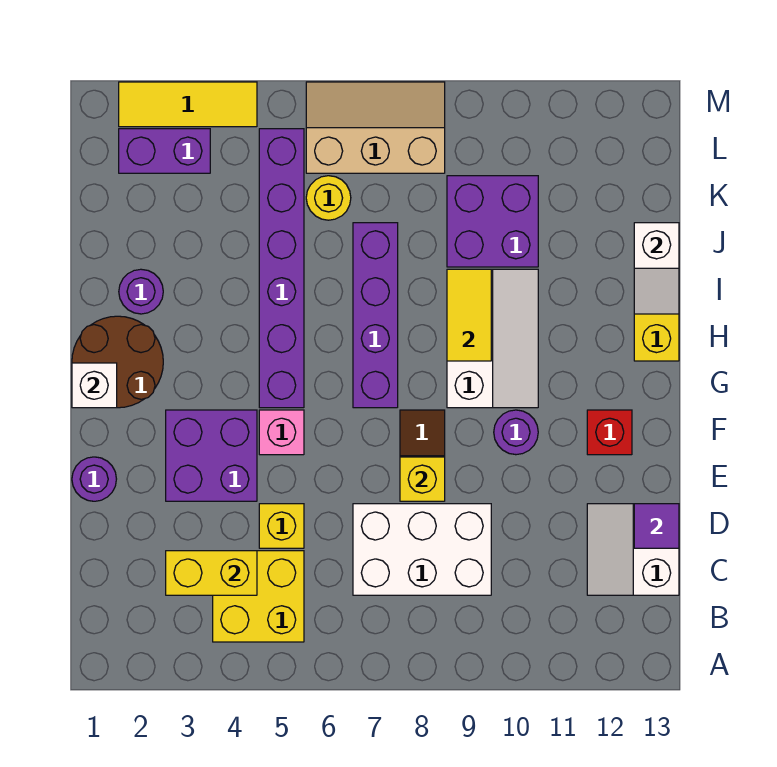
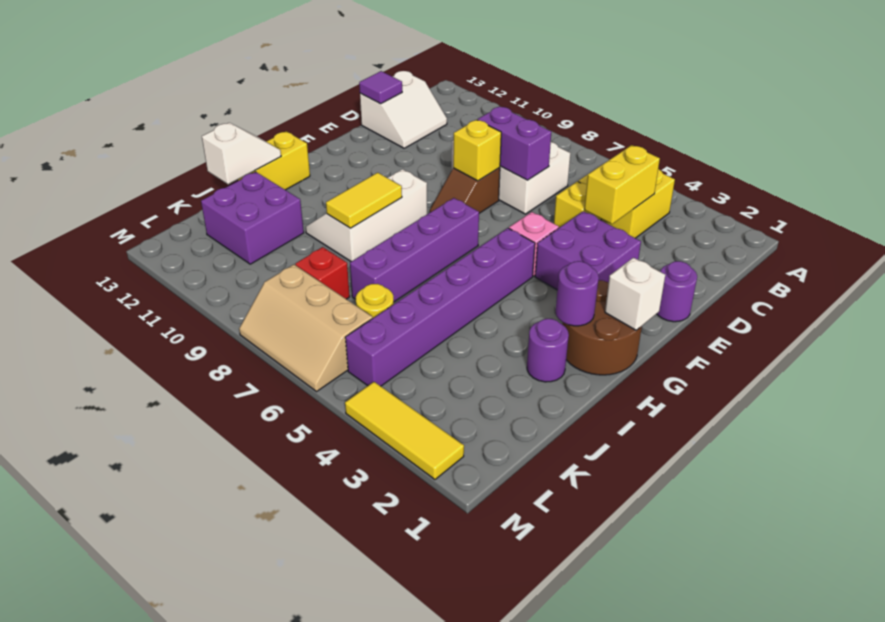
yellow 1x2 brick [166,551,257,595] -> yellow 1x2 brick turned to [584,145,660,224]
purple 1x1 round brick [494,410,538,455] -> purple 1x1 round brick moved to [556,261,599,326]
red 1x1 brick [587,410,632,455] -> red 1x1 brick moved to [295,247,350,299]
purple 2x2 brick [447,176,538,267] -> purple 2x2 brick moved to [201,172,304,264]
purple 1x2 brick [119,129,210,173] -> purple 1x2 brick moved to [478,106,551,180]

